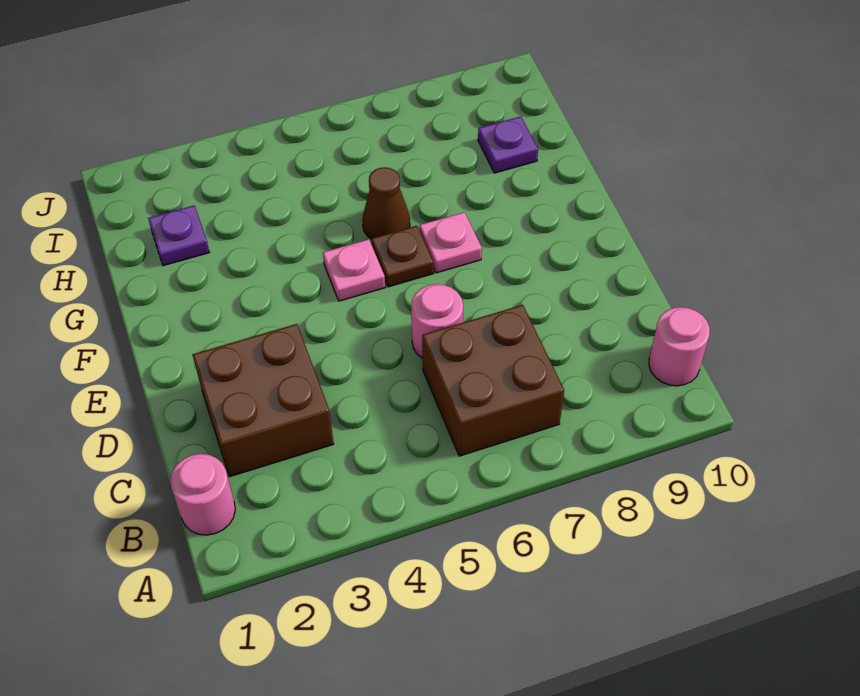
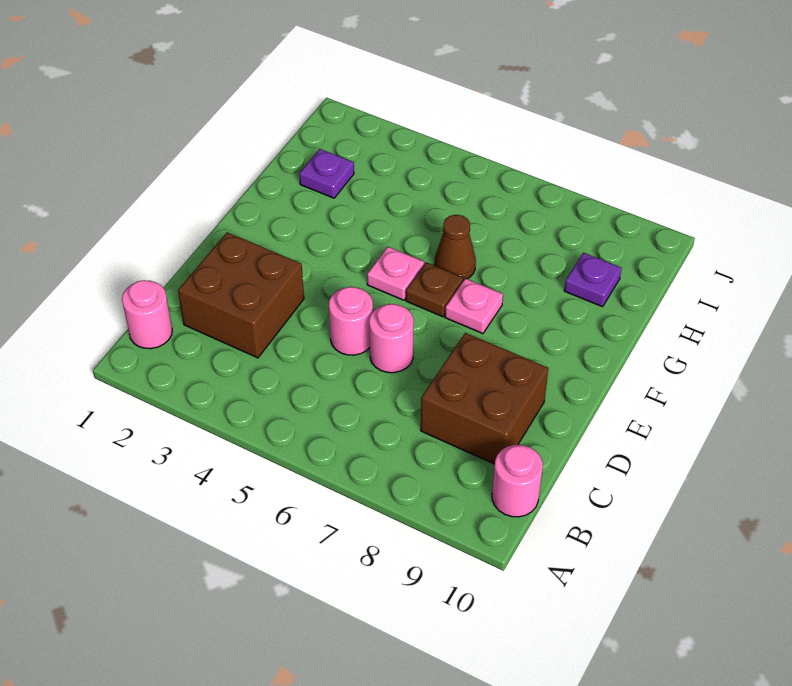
brown 2x2 brick [422,305,564,456] -> brown 2x2 brick moved to [421,333,548,464]
none -> pink 1x1 round brick [329,287,373,355]

